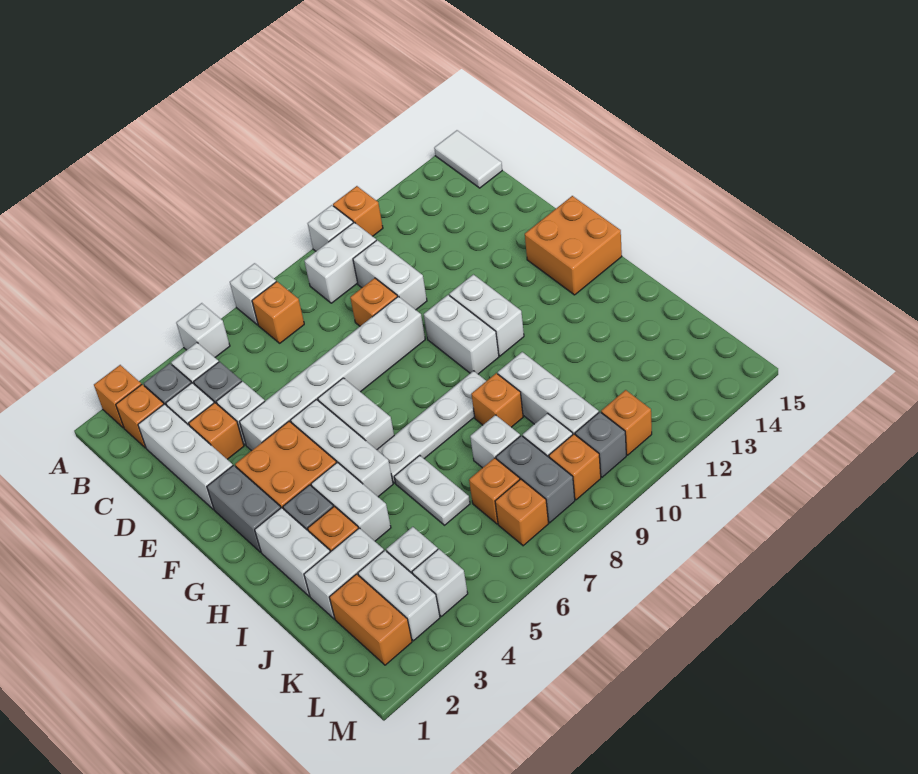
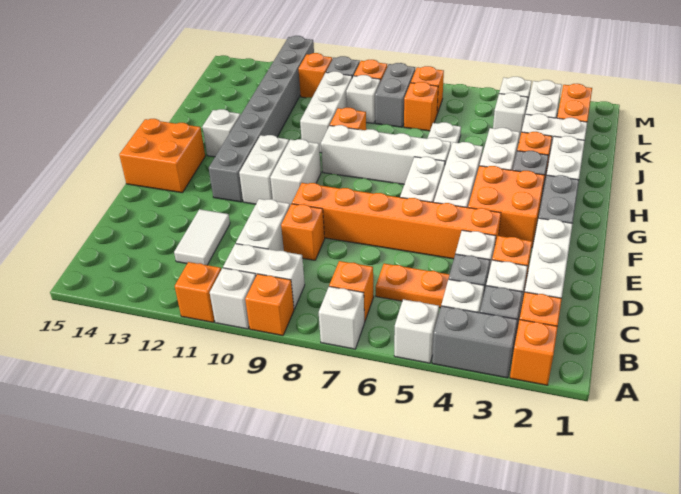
none -> grey 1x2 brick [432,306,517,378]
none -> orange 1x1 brick [245,274,294,336]
white 1x2 tile [434,130,502,188] -> white 1x2 tile moved to [174,209,230,265]
none -> orange 1x2 plate [376,264,450,308]
white 1x6 brick [239,296,425,451] -> orange 1x6 brick [292,183,501,259]
none -> grey 1x8 brick [209,36,314,202]
white 1x4 plate [377,371,486,483] -> white 1x4 brick [321,125,451,184]
white 1x1 brick [470,415,520,468] -> white 1x1 brick moved to [203,109,240,157]

